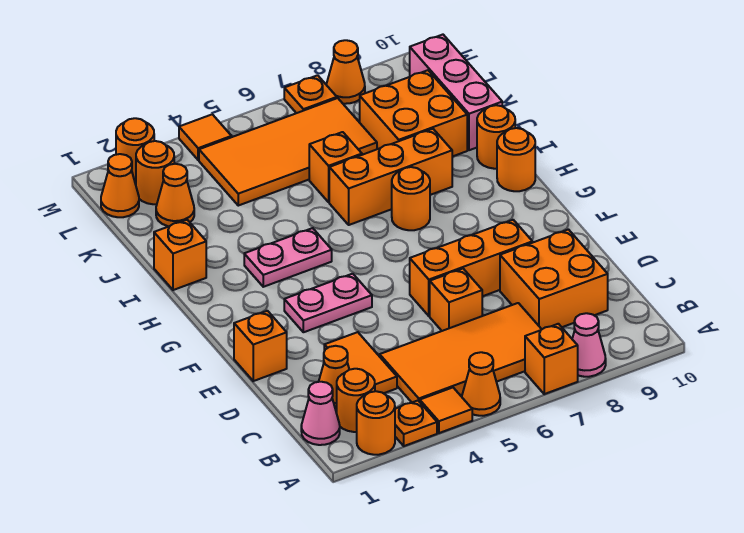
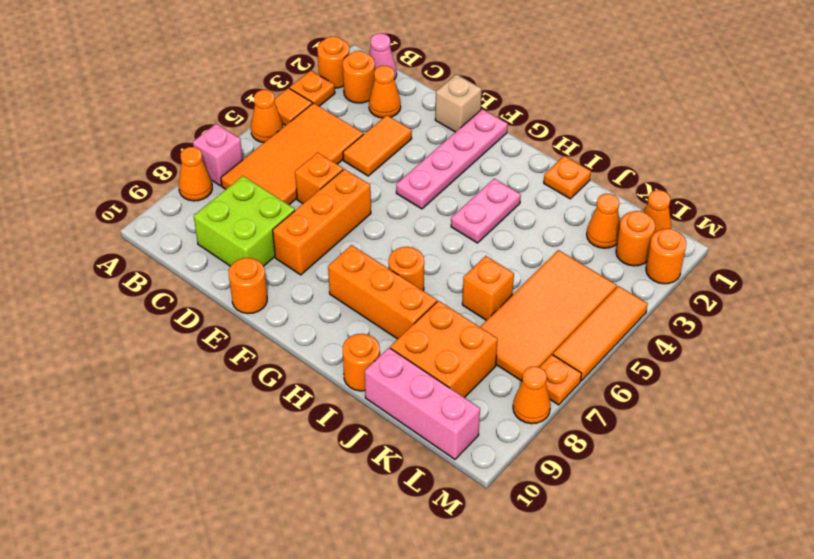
orange 1x1 brick [525,324,578,394] -> pink 1x1 brick [193,124,243,186]
pink 1x1 cone [572,313,606,377] -> orange 1x1 cone [179,147,212,201]
orange 1x2 tile [324,332,397,393] -> orange 1x2 tile turned to [343,115,412,176]
orange 2x2 brick [500,230,608,329] -> lime 2x2 brick [194,176,295,266]
orange 1x1 brick [234,311,287,381] -> tan 1x1 brick [435,74,482,132]
pink 1x2 plate [284,274,372,332] -> pink 1x4 plate [396,109,508,209]
orange 1x1 round brick [497,128,535,191] -> orange 1x1 round brick moved to [229,258,267,314]
orange 1x1 brick [154,220,206,290] -> orange 1x1 plate [544,156,591,199]
orange 1x3 brick [329,129,452,225] -> orange 1x3 brick turned to [328,245,437,339]
orange 1x1 tile [179,114,232,160] -> orange 1x3 tile [553,286,648,381]

